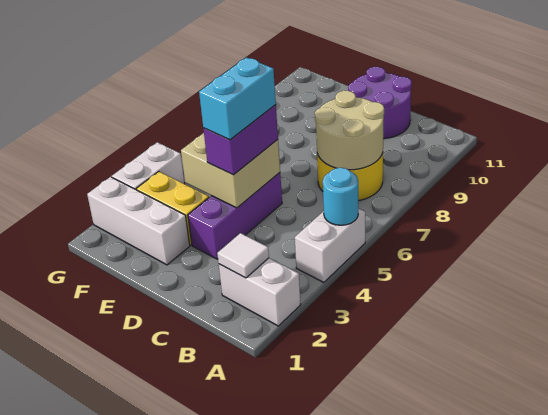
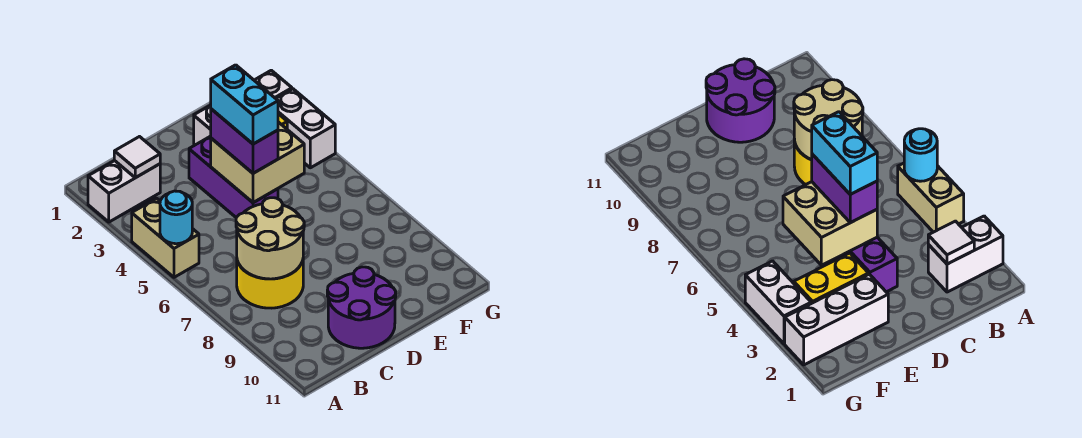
white 1x2 brick [295,208,365,282] -> tan 1x2 brick [132,198,199,277]

